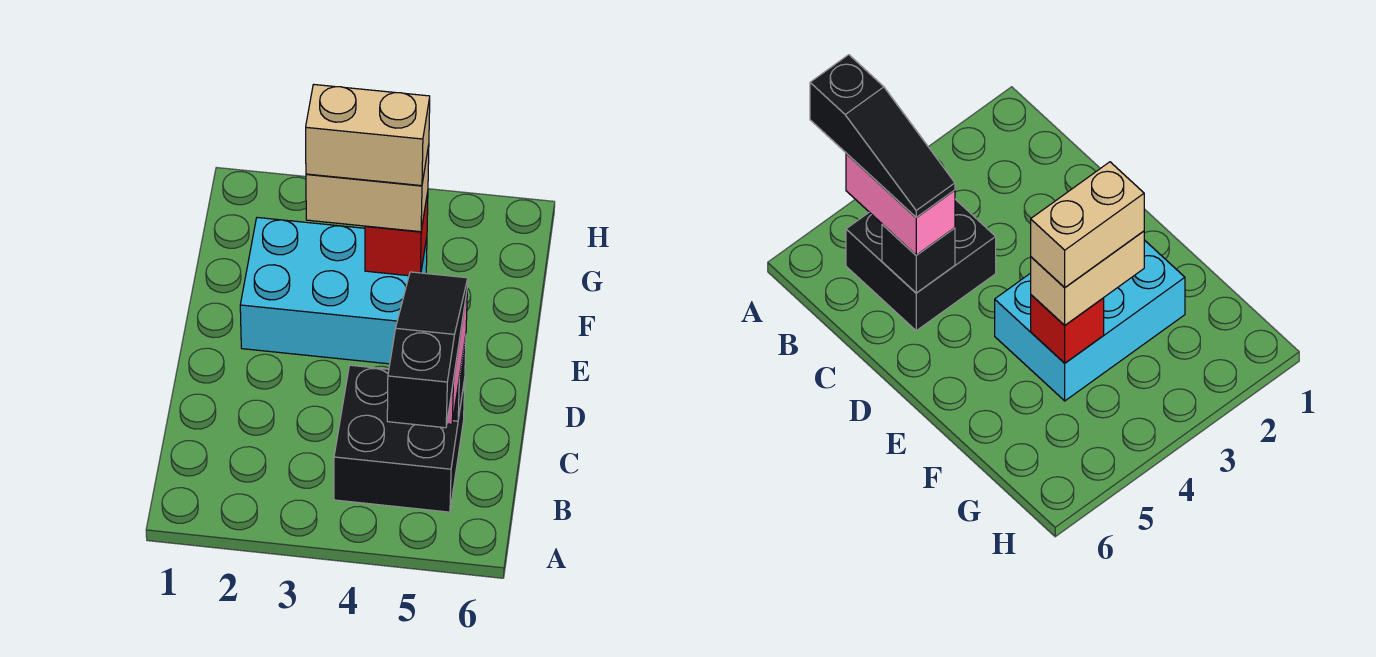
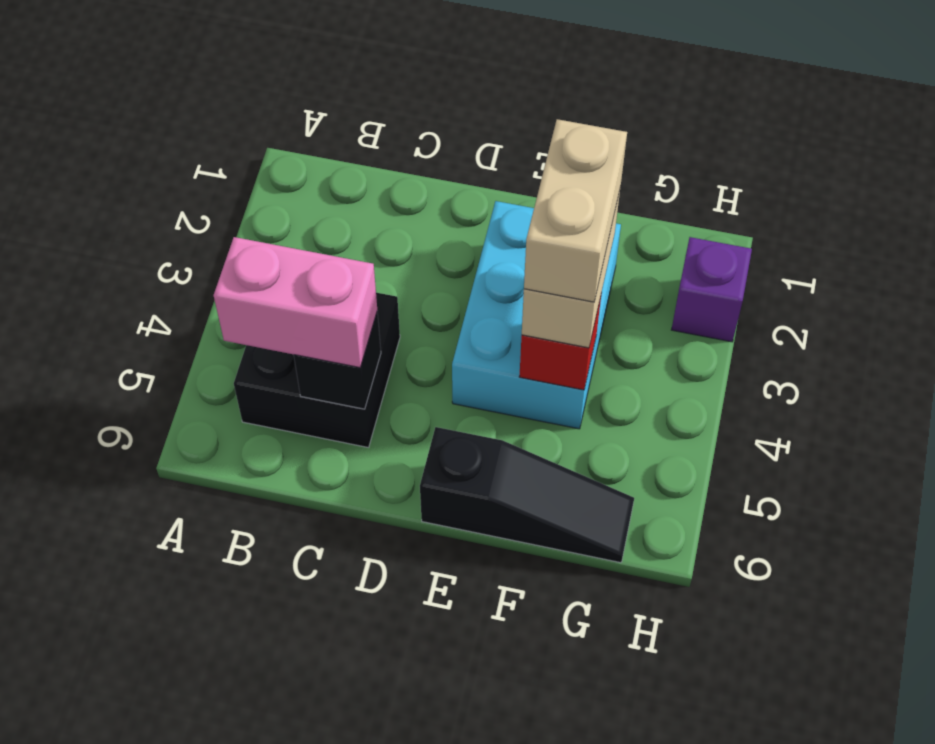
black 1x3 slope [387,272,468,428] -> black 1x3 slope moved to [420,427,634,563]
none -> purple 1x1 brick [671,237,752,342]

